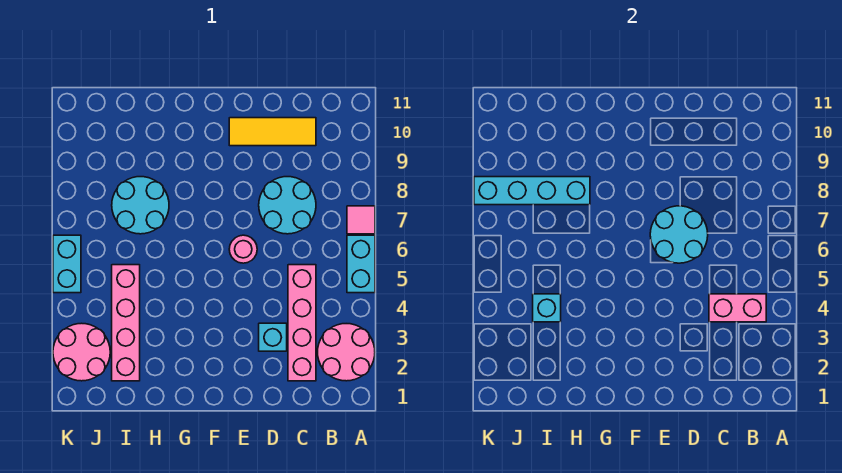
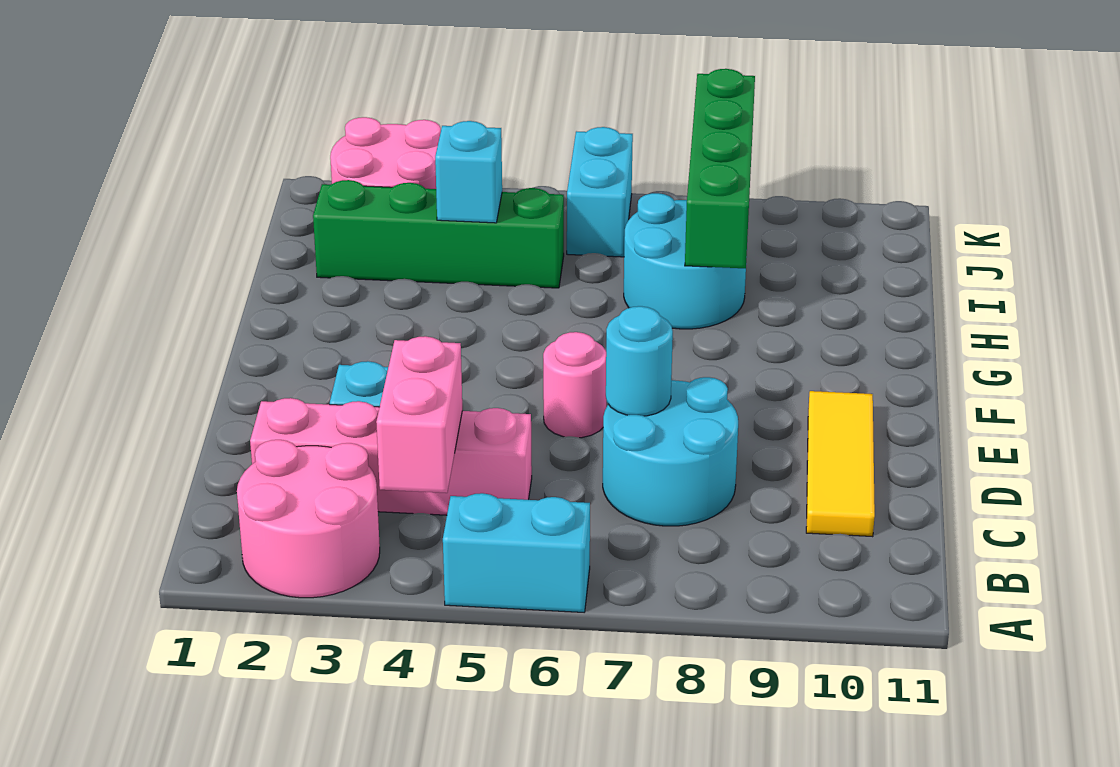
pink 1x1 tile [347,206,375,234] -> none
cyan 2x2 round brick [650,206,708,263] -> cyan 1x1 round brick [606,306,673,416]
cyan 1x4 brick [474,177,590,205] -> green 1x4 brick [685,69,755,269]
pink 1x4 brick [112,265,140,381] -> green 1x4 brick [313,180,564,288]
cyan 1x2 brick [53,235,81,293] -> cyan 1x2 brick turned to [567,127,633,257]

